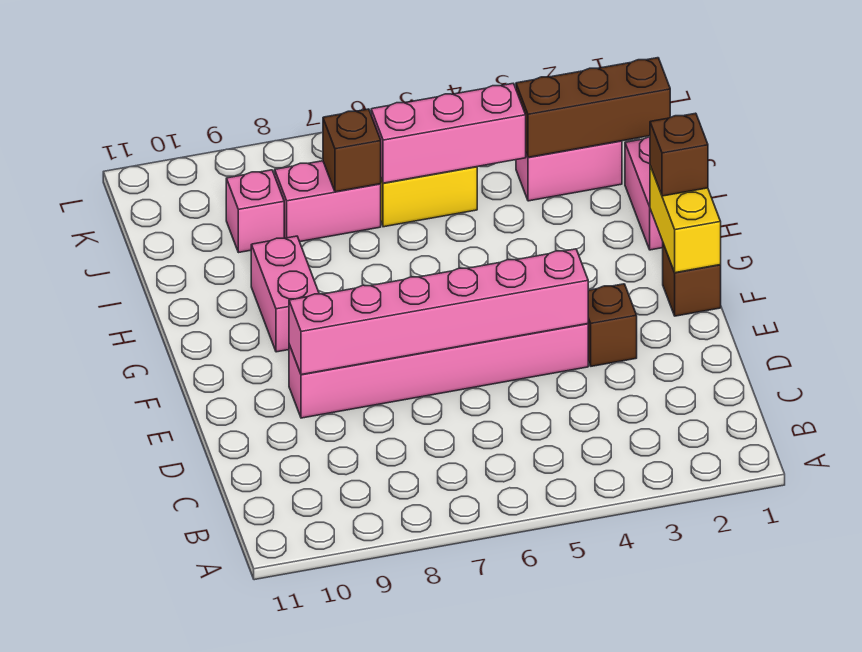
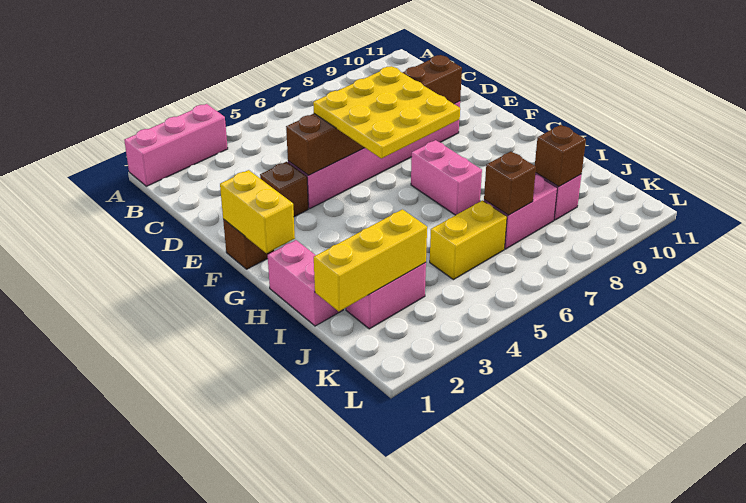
pink 1x6 brick [289,249,588,375] -> brown 1x6 brick [286,55,462,175]
none -> yellow 3x3 plate [313,66,460,158]
brown 1x1 brick [650,113,708,196] -> brown 1x1 brick moved to [535,125,586,187]
pink 1x2 brick [251,236,319,352] -> pink 1x2 brick moved to [411,140,482,215]
brown 1x3 brick [516,58,670,157] -> yellow 1x3 brick [314,209,427,311]
pink 1x3 brick [371,83,526,183] -> pink 1x3 brick moved to [124,104,228,186]

